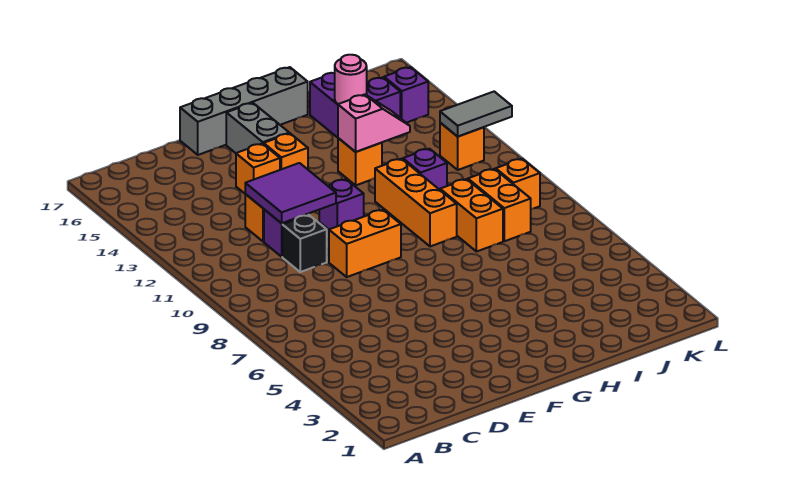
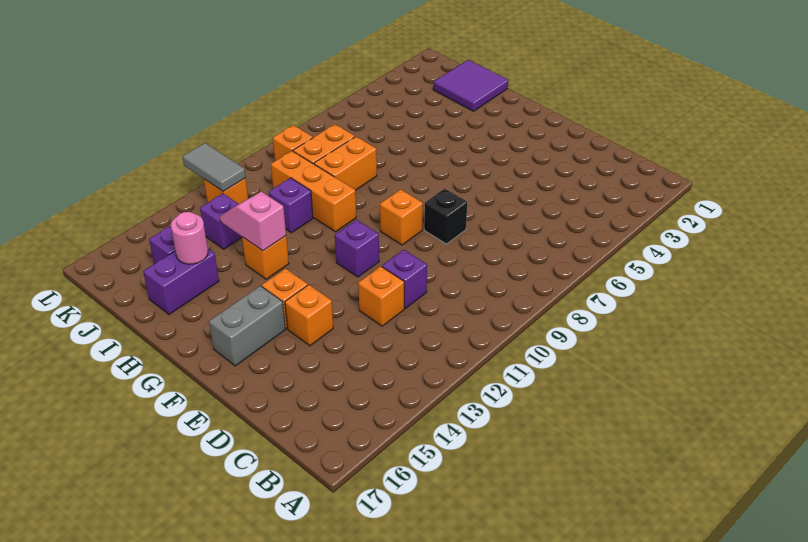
black 1x1 brick [282,215,327,272] -> black 1x1 brick moved to [424,189,467,244]
purple 2x2 tile [245,163,336,223] -> purple 2x2 tile moved to [433,60,508,111]
orange 1x2 brick [329,210,401,277] -> orange 1x1 brick [380,189,423,245]
grey 1x4 brick [180,67,308,155] -> none
orange 1x3 brick [375,159,457,246] -> orange 1x3 brick turned to [271,151,356,232]
purple 1x1 brick [384,67,428,123] -> purple 1x1 brick moved to [200,194,242,249]

